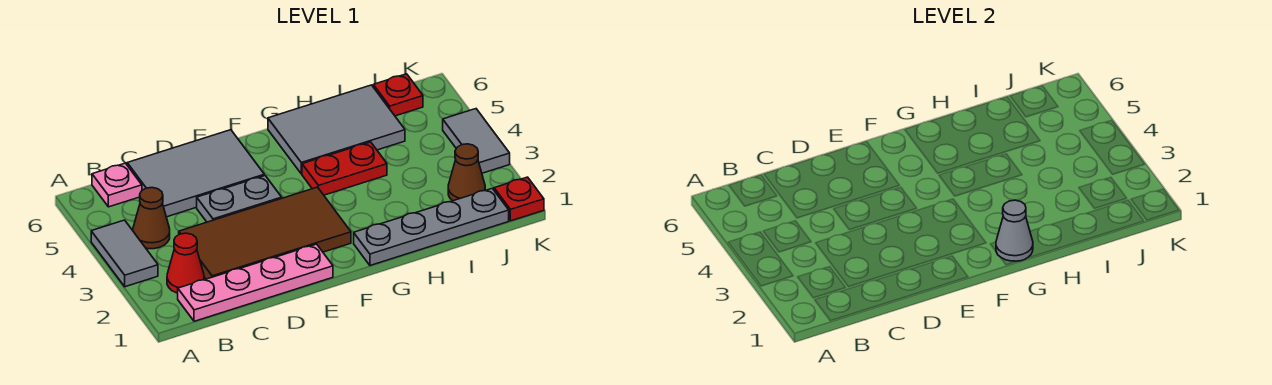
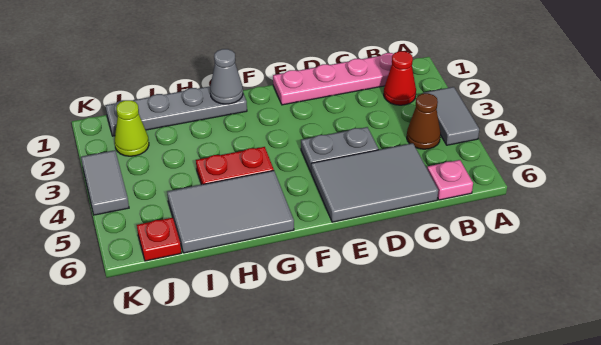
brown 2x4 tile [179,187,351,279] -> none
brown 1x1 cone [448,144,485,201] -> lime 1x1 cone [115,100,149,156]
red 1x1 plate [494,177,544,221] -> none

